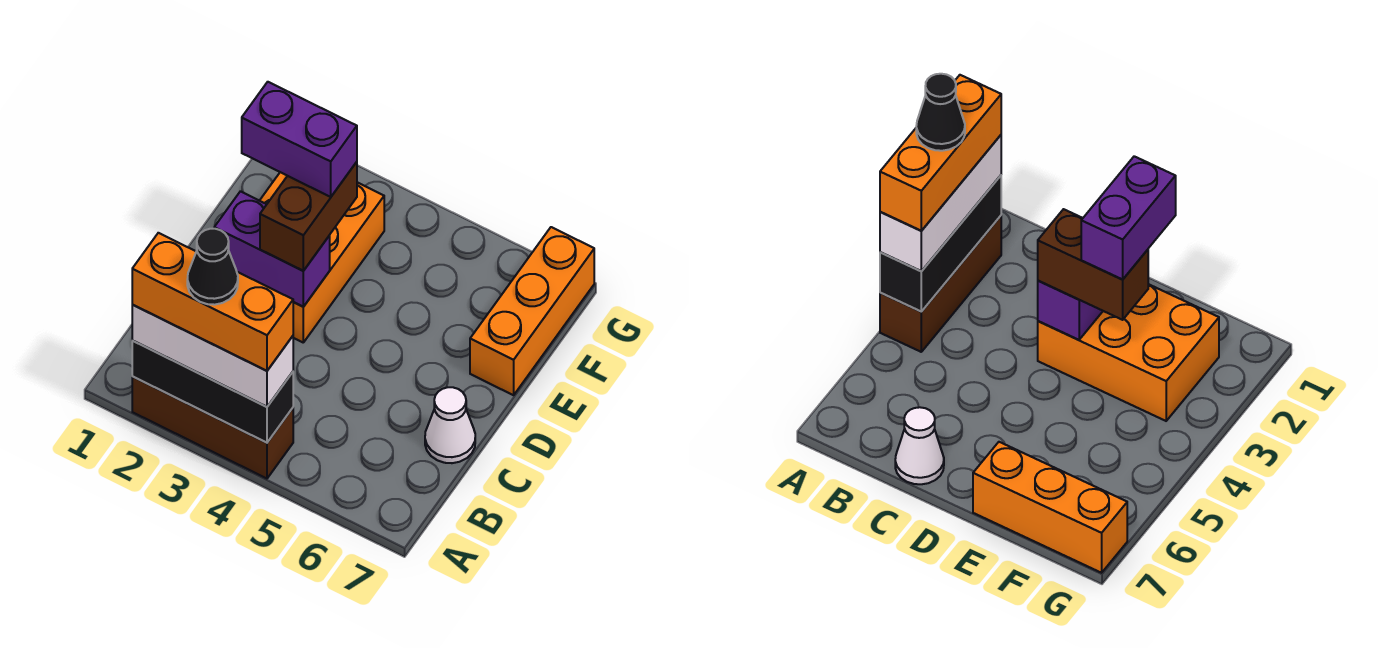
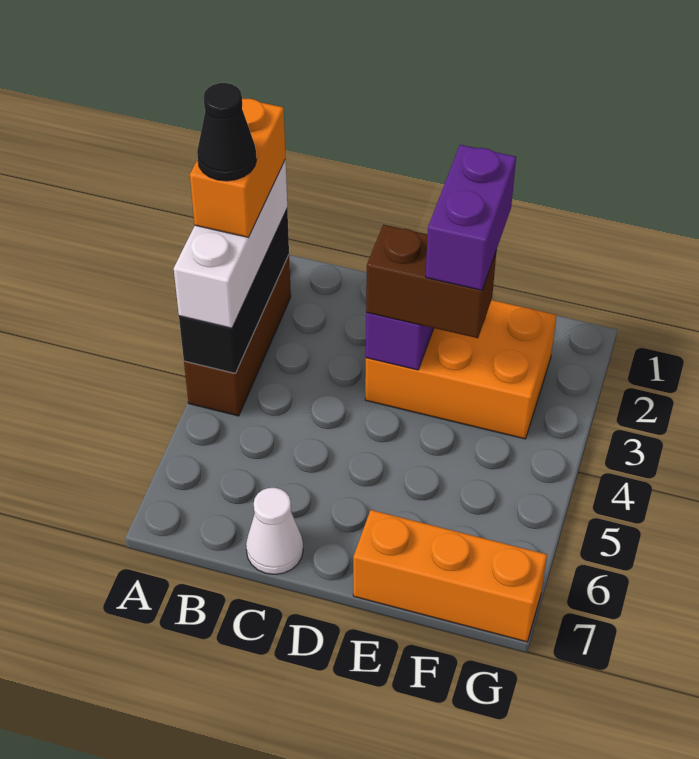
orange 1x3 brick [132,233,293,371] -> orange 1x2 brick [190,98,286,237]

